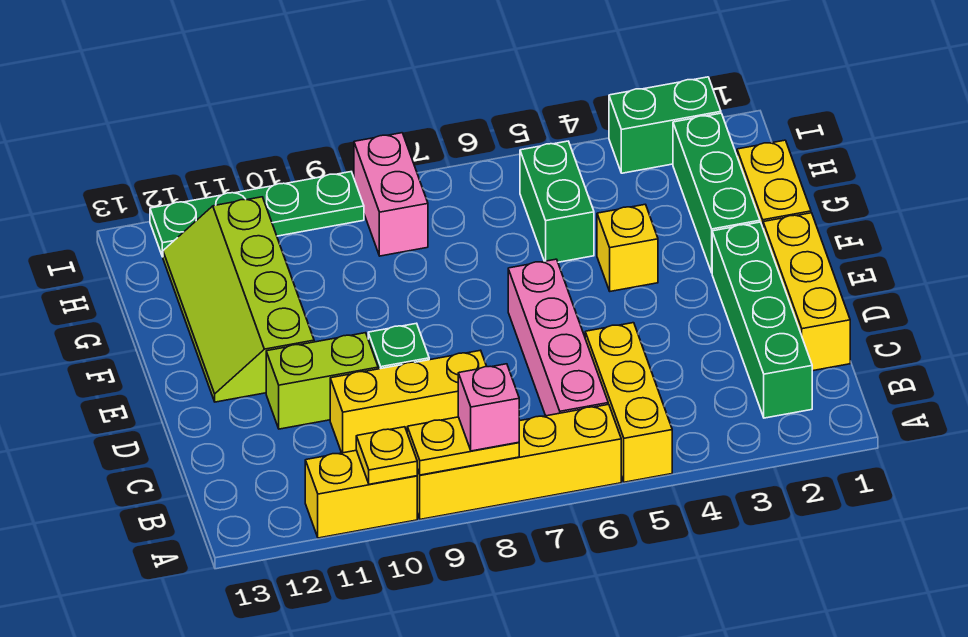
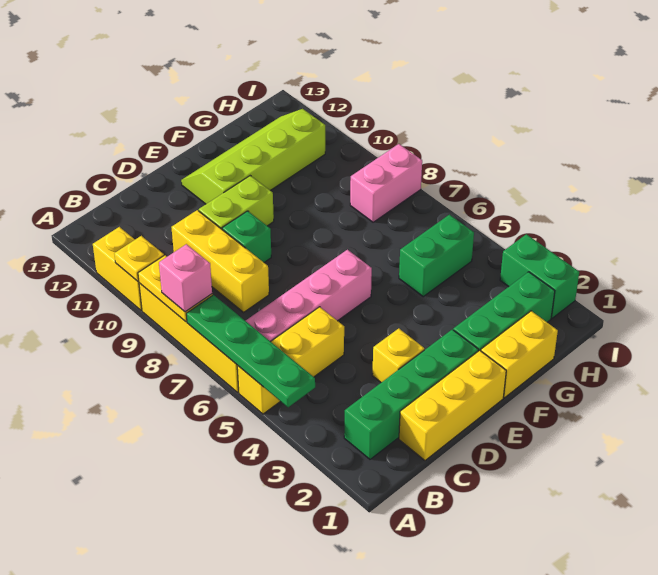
lime 1x2 brick [266,333,378,429] -> lime 1x2 brick turned to [199,176,274,229]
yellow 1x1 brick [597,204,658,291] -> yellow 1x1 brick moved to [372,328,424,382]
green 1x4 plate [150,172,364,257] -> green 1x4 plate moved to [186,295,315,407]

